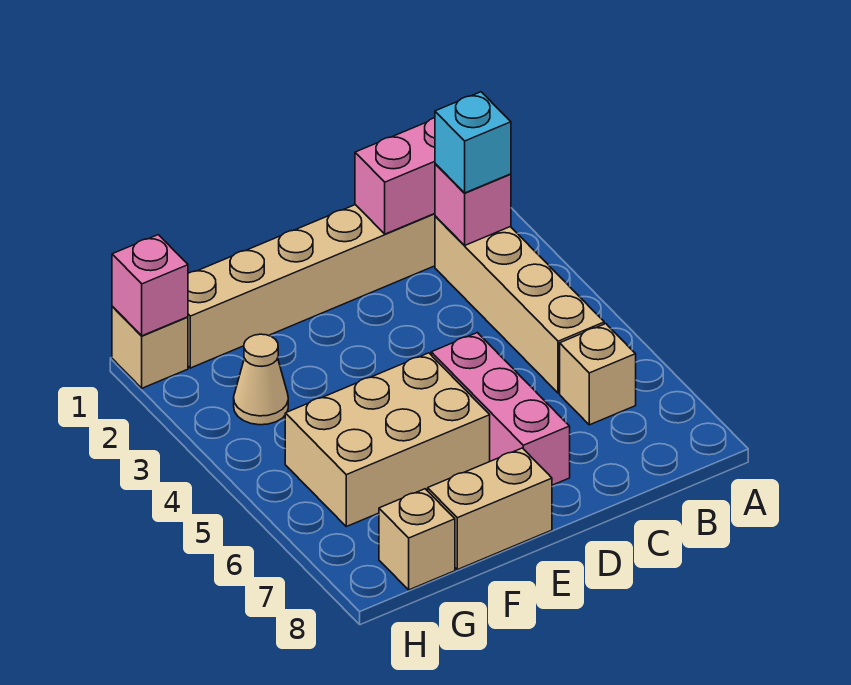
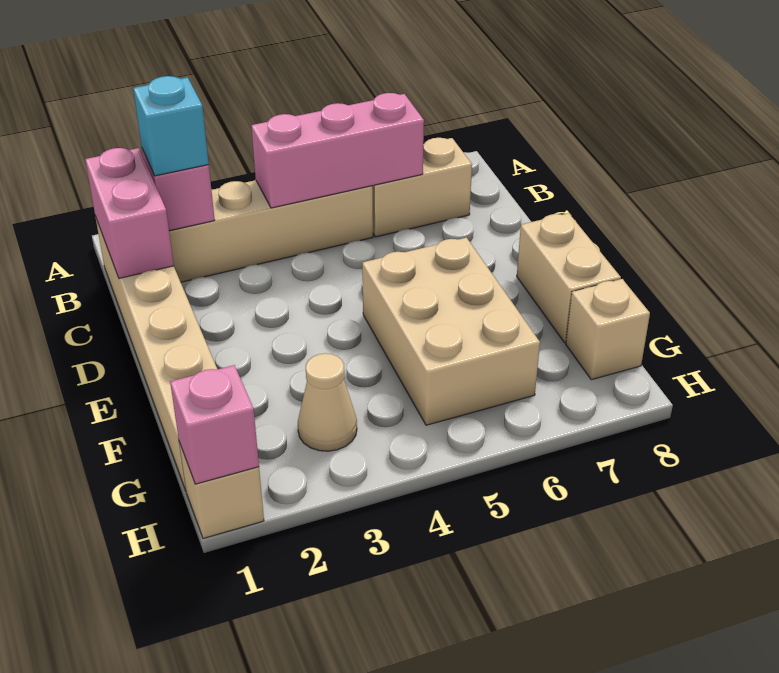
tan 1x1 brick [560,324,636,425] -> tan 1x2 brick [372,138,472,237]
pink 1x3 brick [431,333,570,485] -> pink 1x3 brick moved to [251,93,424,208]

